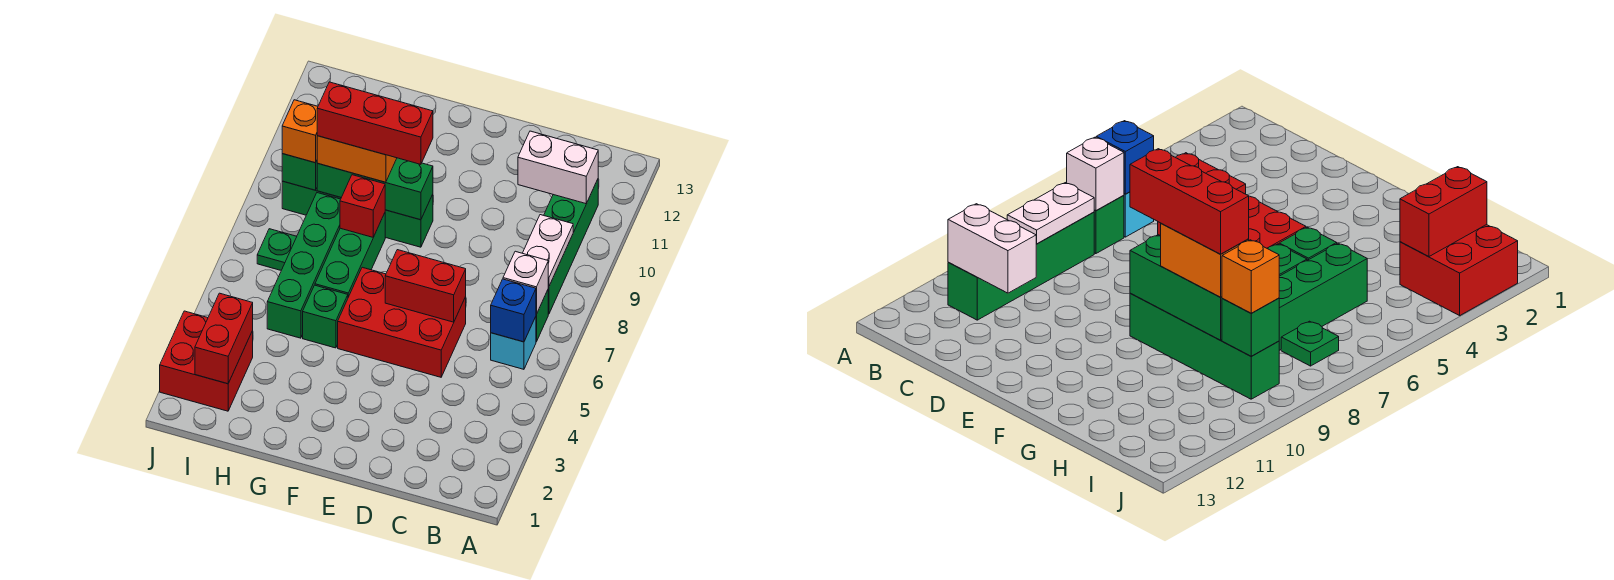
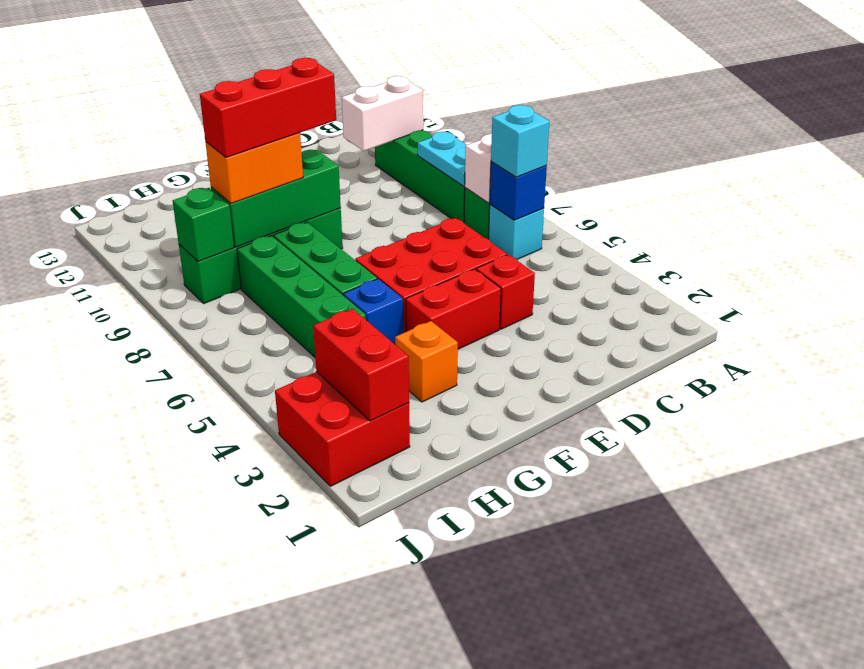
none -> cyan 1x1 brick [491,105,549,177]
white 1x2 plate [523,215,573,287] -> cyan 1x2 plate [418,132,466,186]
red 1x2 brick [385,250,466,322] -> red 1x2 brick moved to [406,269,501,349]
green 1x1 brick [303,285,348,348] -> blue 1x1 brick [343,279,403,344]
red 1x1 brick [340,175,385,237] -> red 1x1 brick moved to [476,255,535,329]
green 1x1 plate [257,229,297,270] -> none
orange 1x1 brick [282,100,318,163] -> orange 1x1 brick moved to [395,321,458,402]

